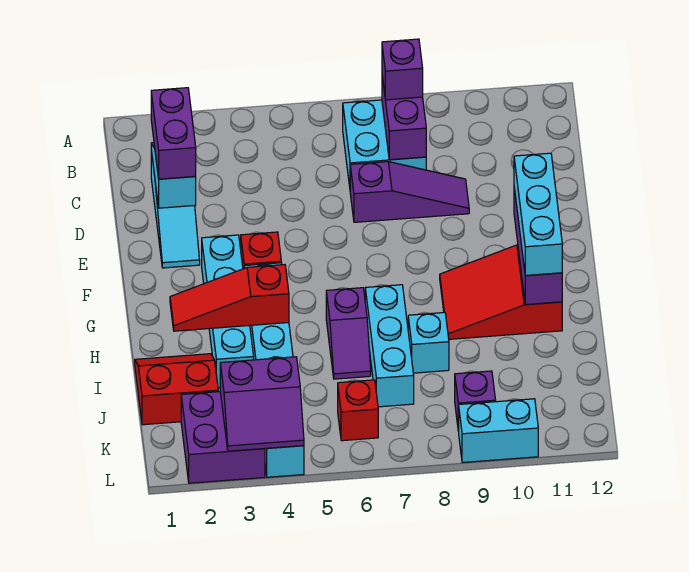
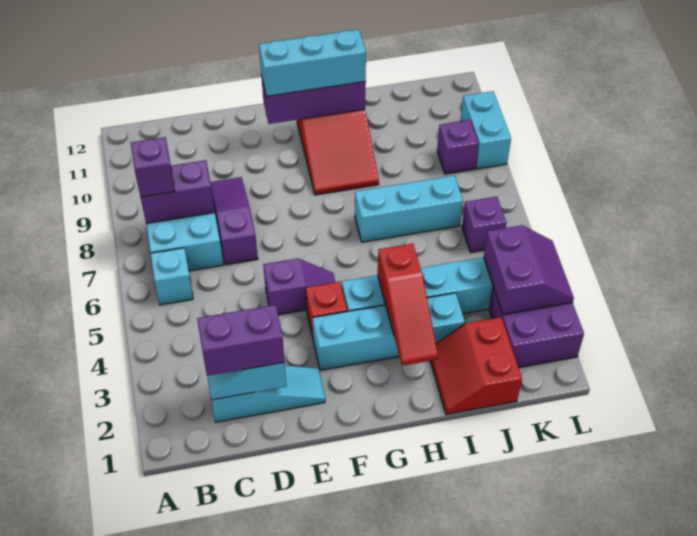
purple 1x2 slope [326,288,371,379] -> purple 1x2 slope moved to [263,258,335,315]
cyan 1x1 brick [408,312,449,373] -> cyan 1x1 brick moved to [150,248,193,305]
red 1x1 brick [338,380,378,441] -> purple 1x1 brick [462,197,506,252]

